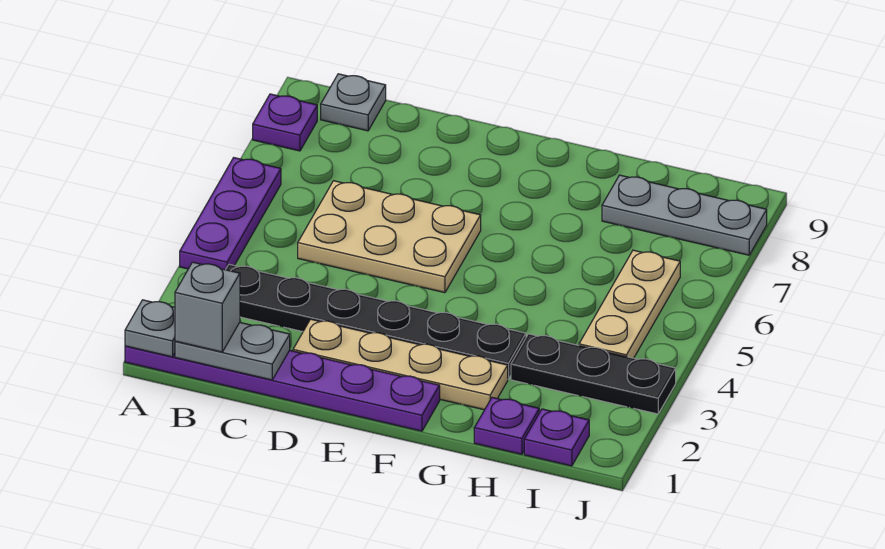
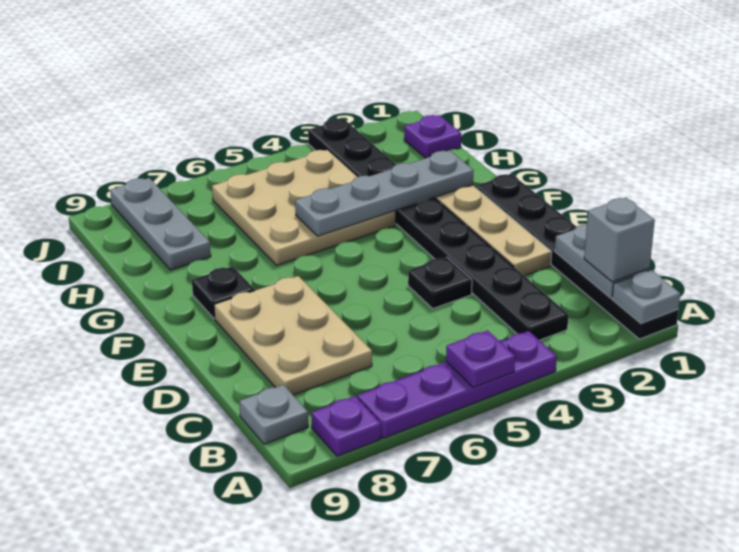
purple 1x6 plate [125,346,440,431] -> black 1x6 plate [476,174,678,339]
purple 1x3 plate [180,158,281,270] -> purple 1x4 plate [357,331,557,438]
tan 2x3 plate [298,181,481,293] -> tan 2x3 plate moved to [214,276,372,395]
none -> black 1x1 plate [408,257,472,309]
none -> black 1x1 plate [192,266,255,318]
none -> grey 1x4 plate [295,151,473,236]
purple 1x1 plate [474,397,539,454] -> purple 1x1 plate moved to [446,330,515,388]
tan 1x3 plate [579,250,680,358] -> tan 3x3 plate [212,150,396,265]

